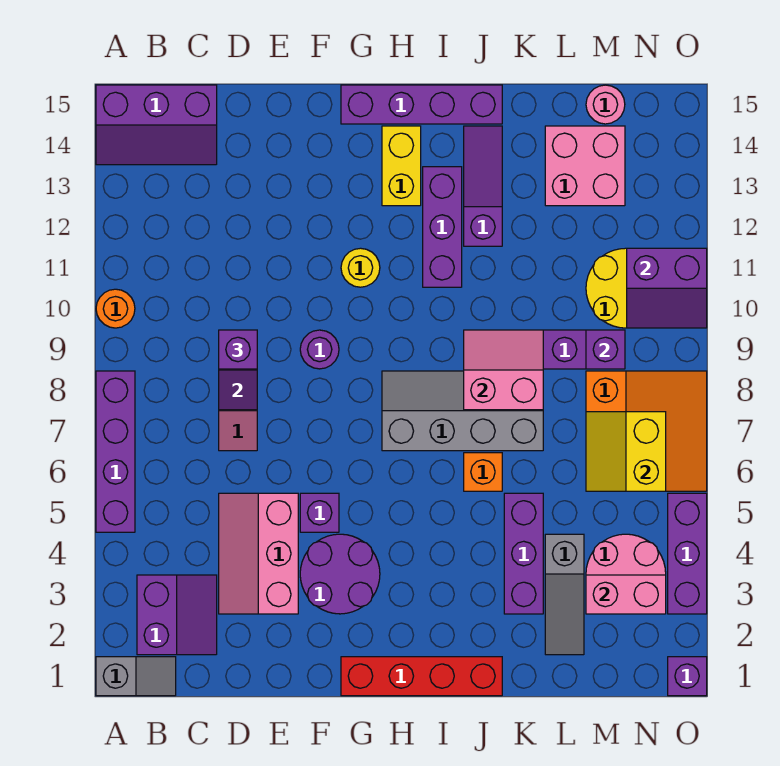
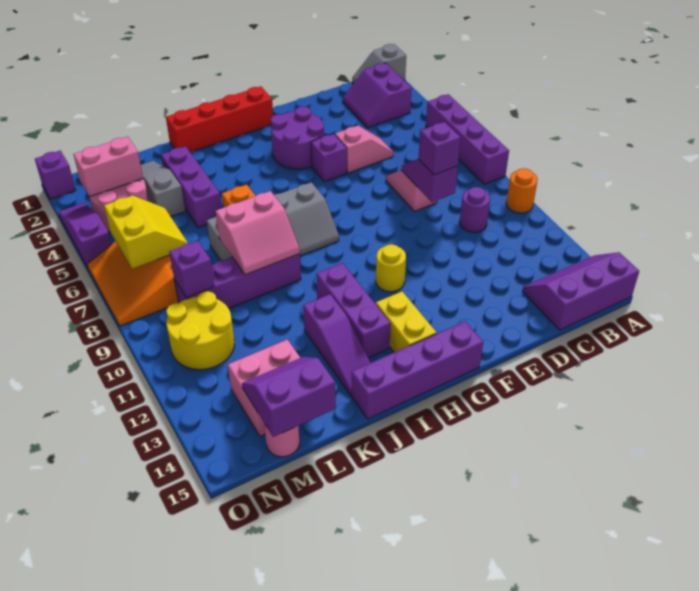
pink 2x3 slope [219,493,298,614] -> pink 1x2 slope [335,126,393,173]
purple 1x1 round brick [300,330,339,369] -> purple 1x1 round brick moved to [460,187,490,232]
purple 2x2 slope [627,248,707,328] -> purple 2x2 slope moved to [242,357,336,437]
purple 1x3 brick [668,493,707,614] -> purple 1x3 slope [59,203,111,267]

